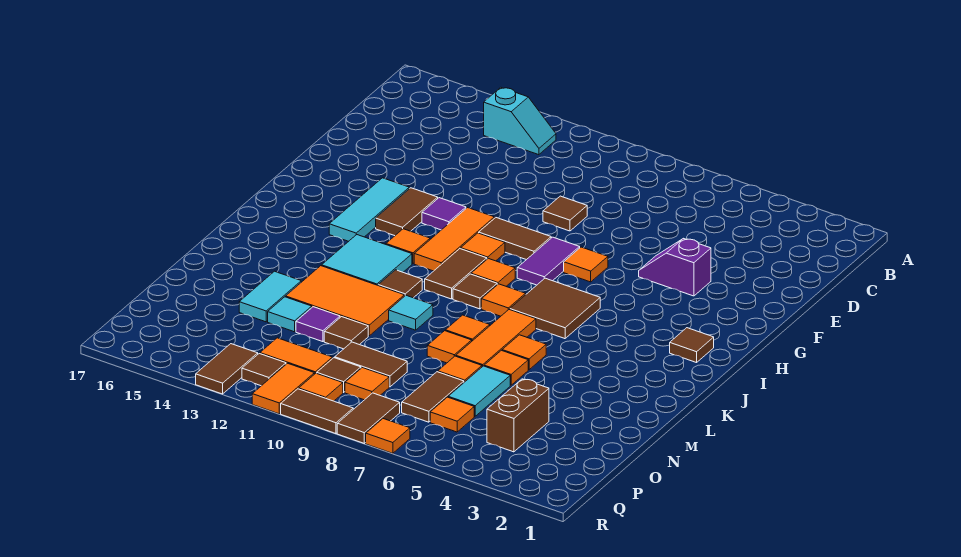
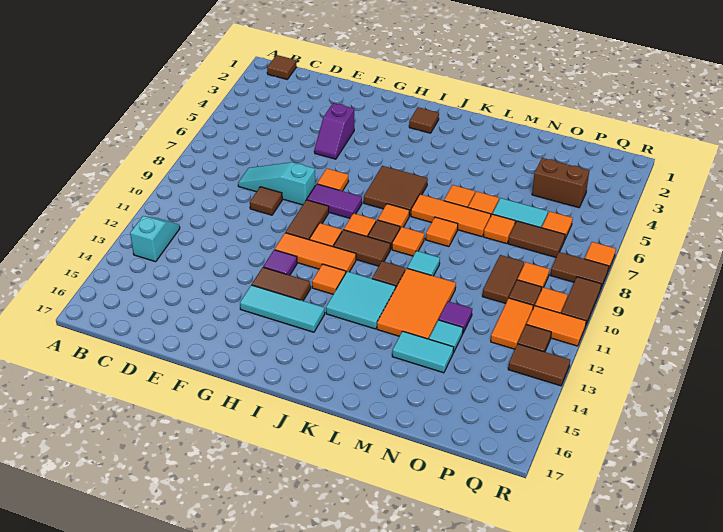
none -> cyan 1x3 slope [238,162,315,205]
orange 1x1 tile [427,331,472,363] -> orange 1x1 tile moved to [392,227,424,256]
brown 1x1 tile [324,317,368,349] -> brown 1x1 tile moved to [267,55,296,79]

